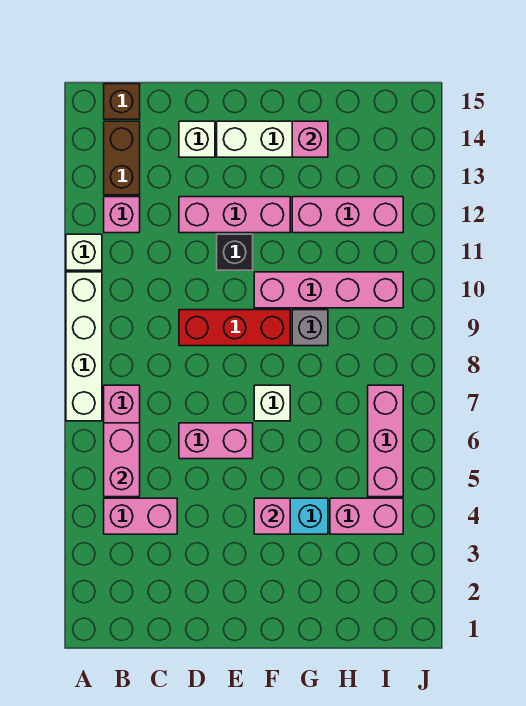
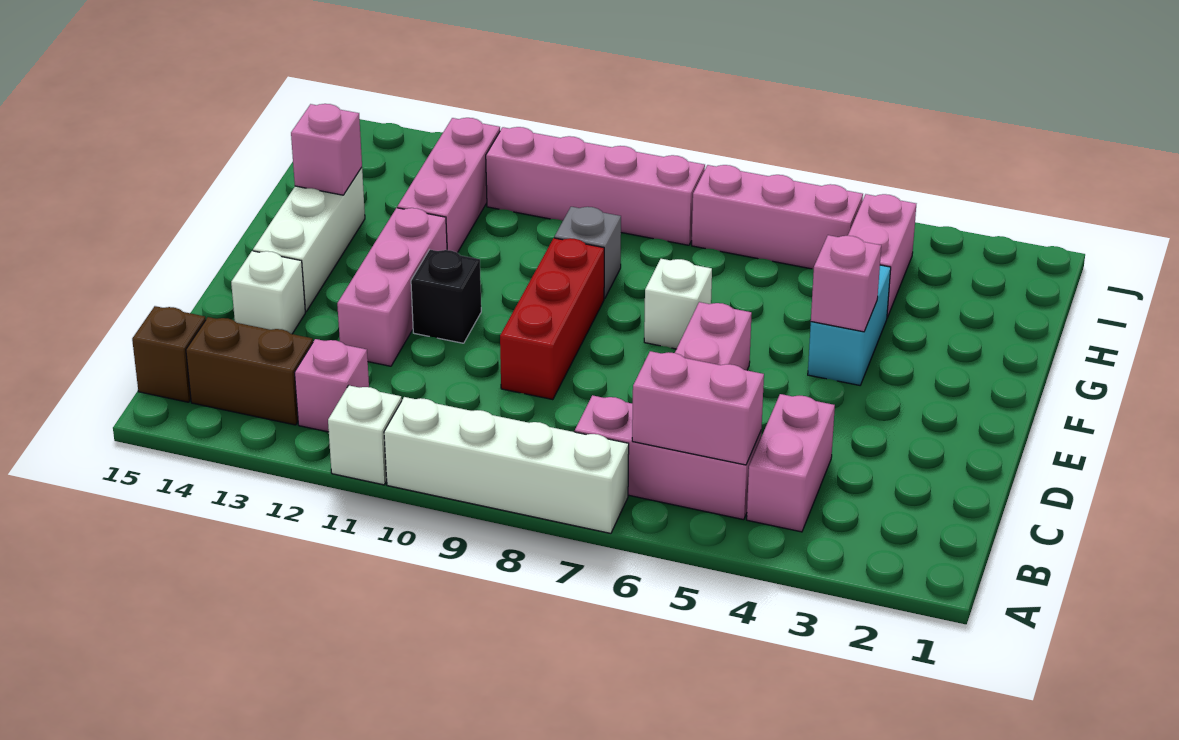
pink 1x4 brick [254,272,403,308] -> pink 1x4 brick turned to [486,127,705,245]

